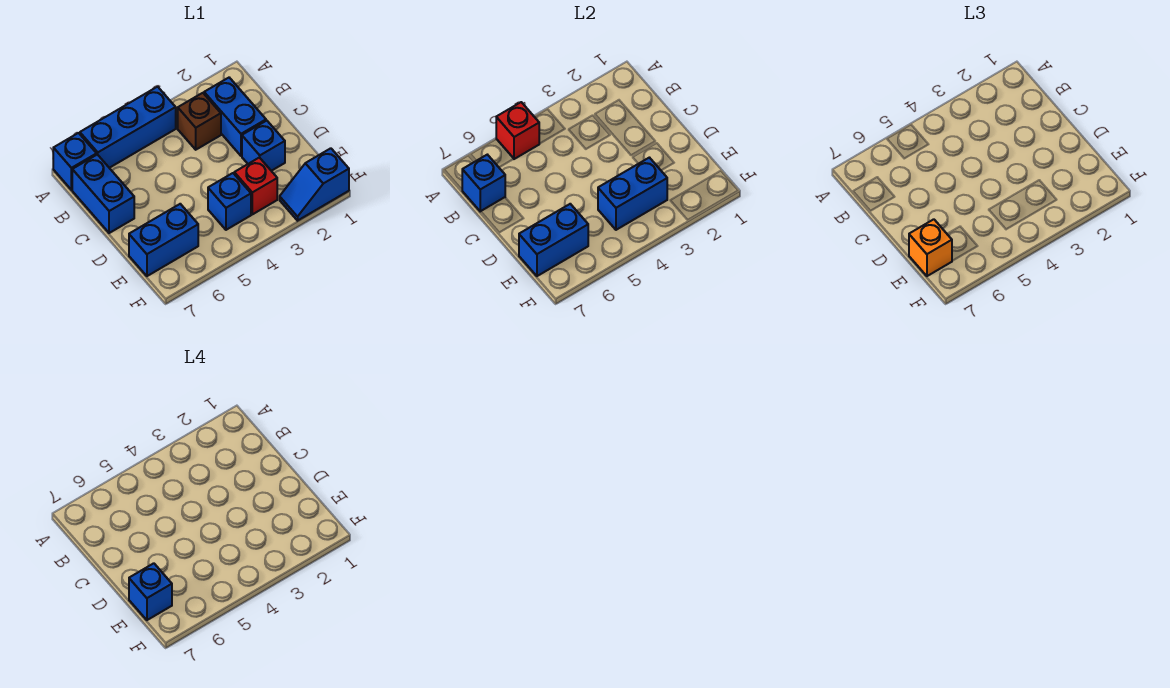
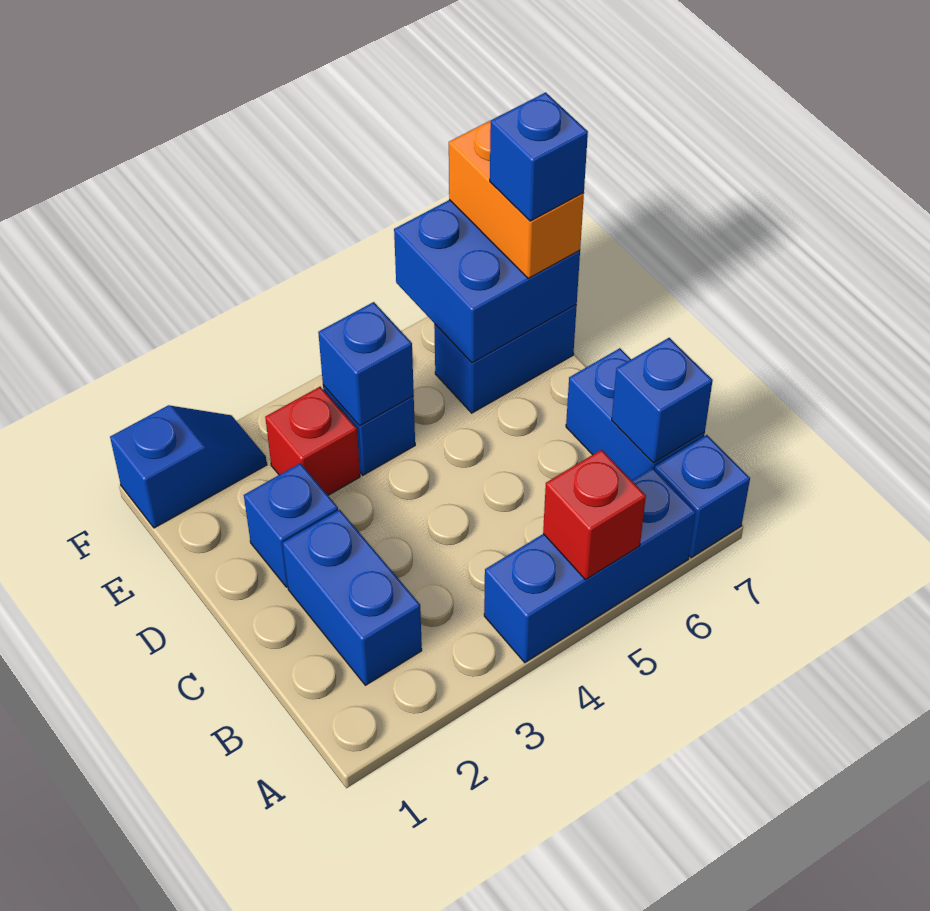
brown 1x1 brick [178,93,221,150] -> none
blue 1x2 brick [598,158,667,230] -> blue 1x1 brick [318,302,414,426]
blue 1x2 brick [519,204,588,276] -> blue 2x2 brick [394,200,580,363]
orange 1x1 brick [909,219,952,276] -> orange 1x2 brick [449,121,584,279]

